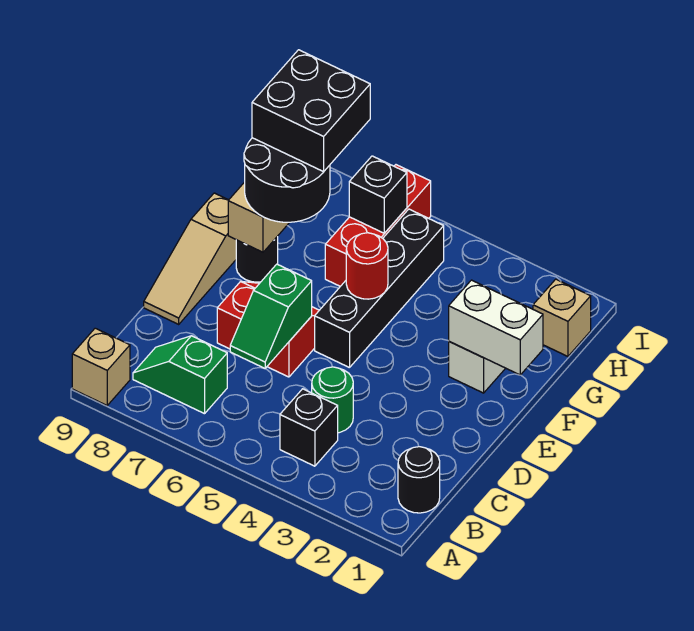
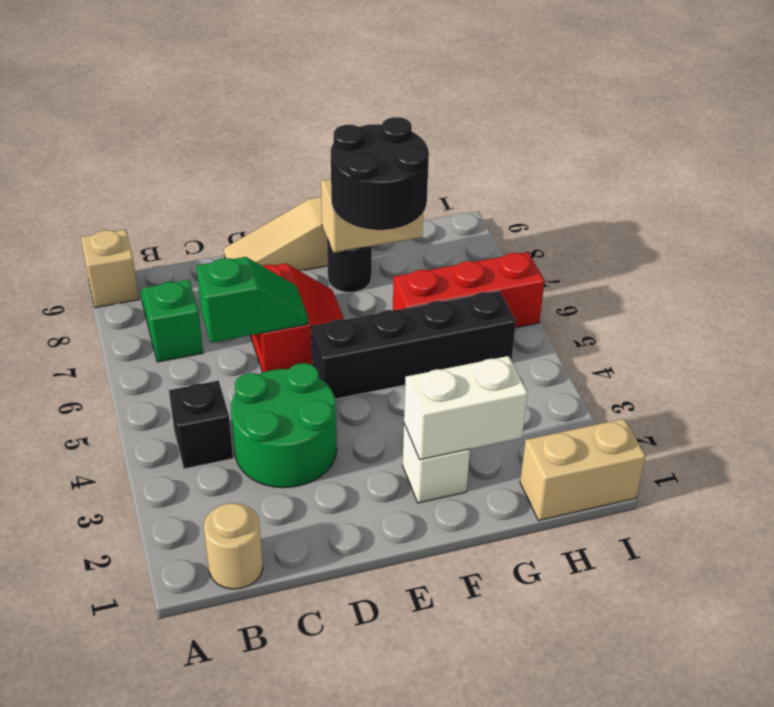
black 1x1 round brick [398,447,440,513] -> tan 1x1 round brick [204,503,263,589]
green 1x1 round brick [312,367,353,433] -> green 2x2 round brick [231,363,337,488]
green 1x2 slope [230,264,312,369] -> green 1x2 slope turned to [196,257,308,343]
white 1x2 brick [449,280,543,375] -> white 1x2 brick turned to [404,356,528,460]
red 1x1 round brick [346,233,388,299] -> none
black 2x2 brick [252,50,370,172] -> none
tan 1x1 brick [533,279,591,356] -> tan 1x2 brick [520,419,646,521]
black 1x1 brick [349,156,407,233] -> none

